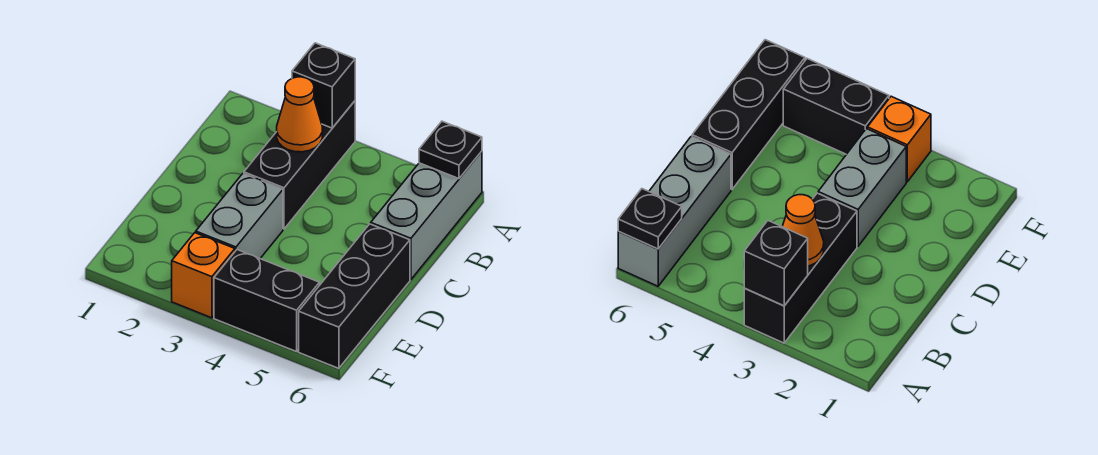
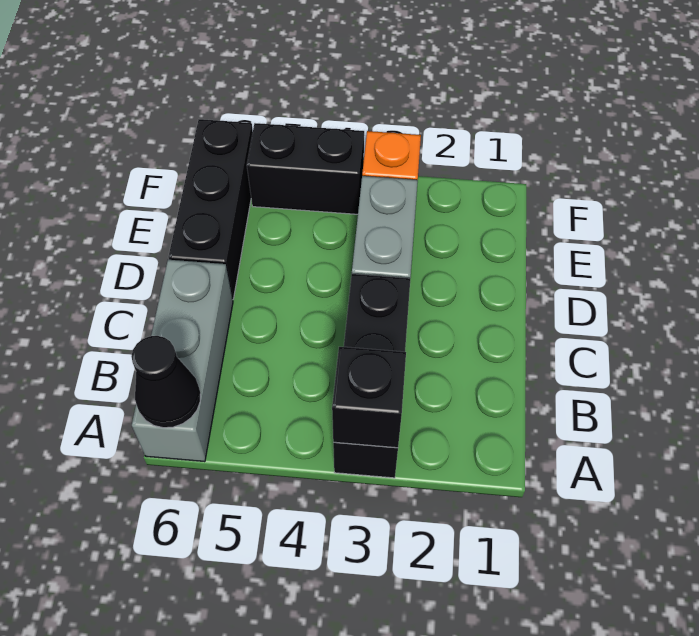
black 1x1 plate [419,121,482,179] -> black 1x1 cone [131,336,200,428]
orange 1x1 cone [277,77,323,152] -> none

